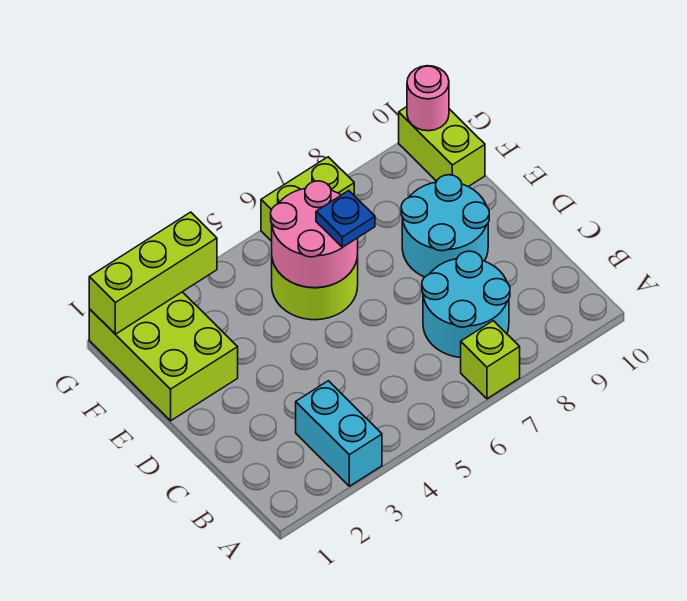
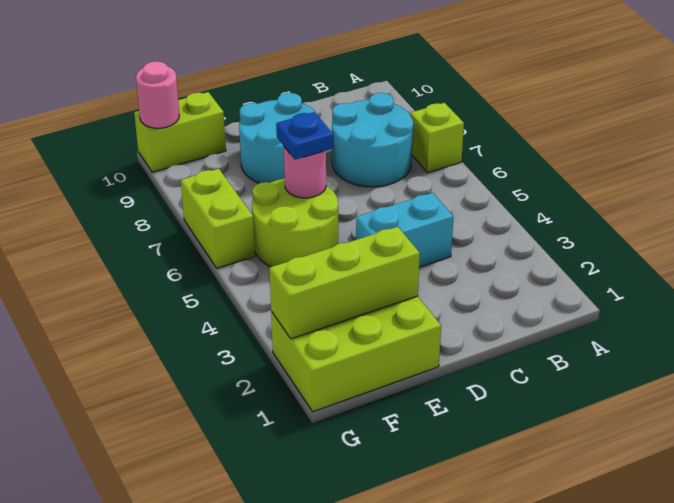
cyan 1x2 brick [296,381,382,486] -> cyan 1x2 brick moved to [356,193,453,267]
pink 2x2 round brick [271,181,358,288] -> pink 1x1 round brick [284,147,326,198]
lime 1x3 brick [89,212,217,334] -> lime 1x3 brick turned to [270,227,420,339]

